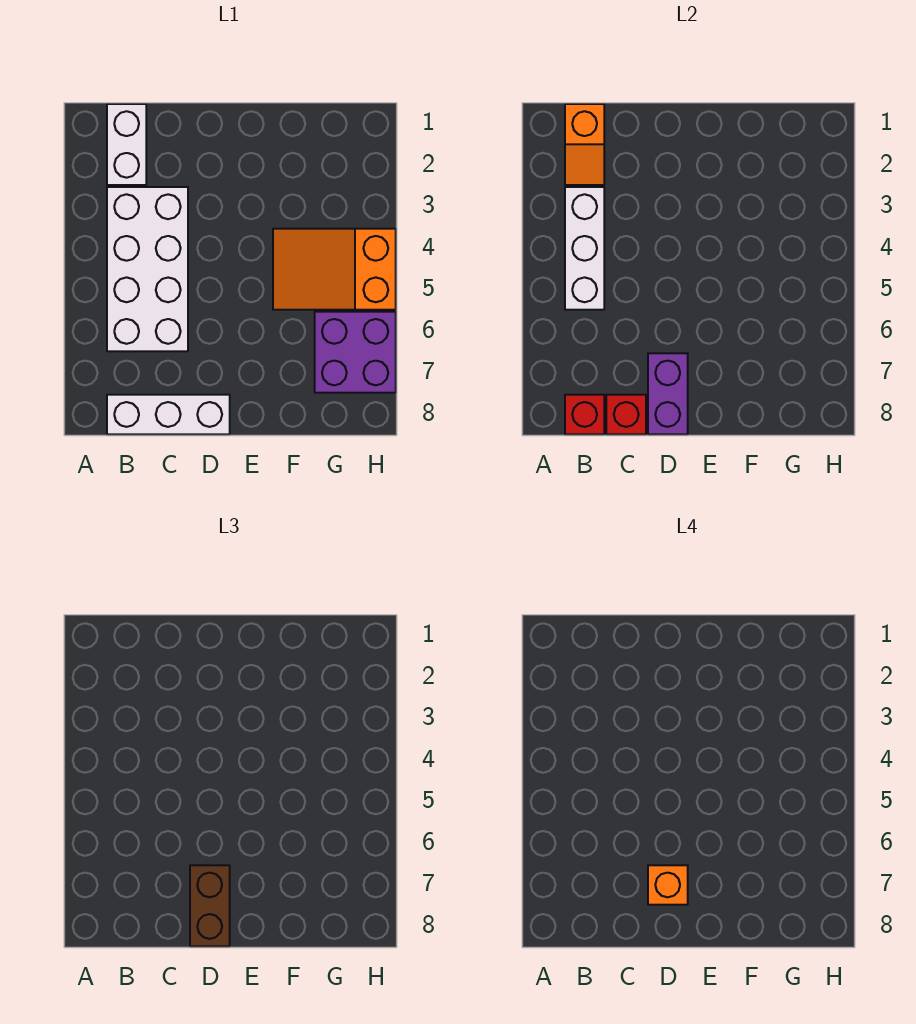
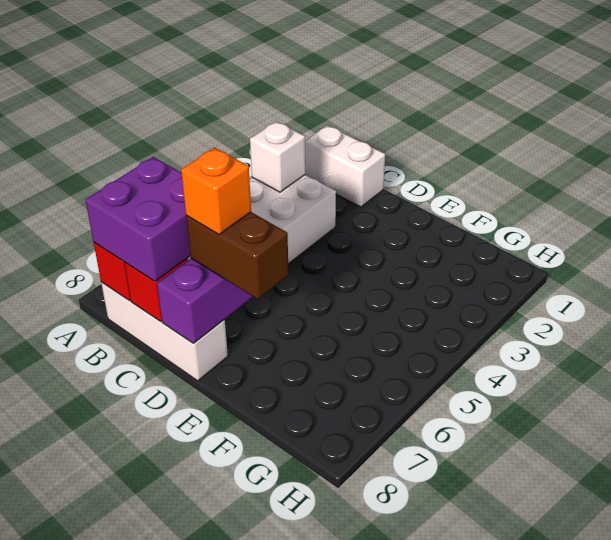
white 1x2 brick [107,104,146,185] -> white 1x2 brick turned to [305,125,385,207]
orange 1x2 slope [565,104,604,185] -> none
white 1x3 brick [565,187,604,310] -> white 1x1 brick [250,122,305,192]
brown 1x2 brick [190,865,230,946] -> brown 1x2 brick turned to [186,212,289,299]
orange 2x3 slope [273,229,396,310] -> none
purple 2x2 brick [315,312,396,393] -> purple 2x2 brick moved to [86,157,191,281]

